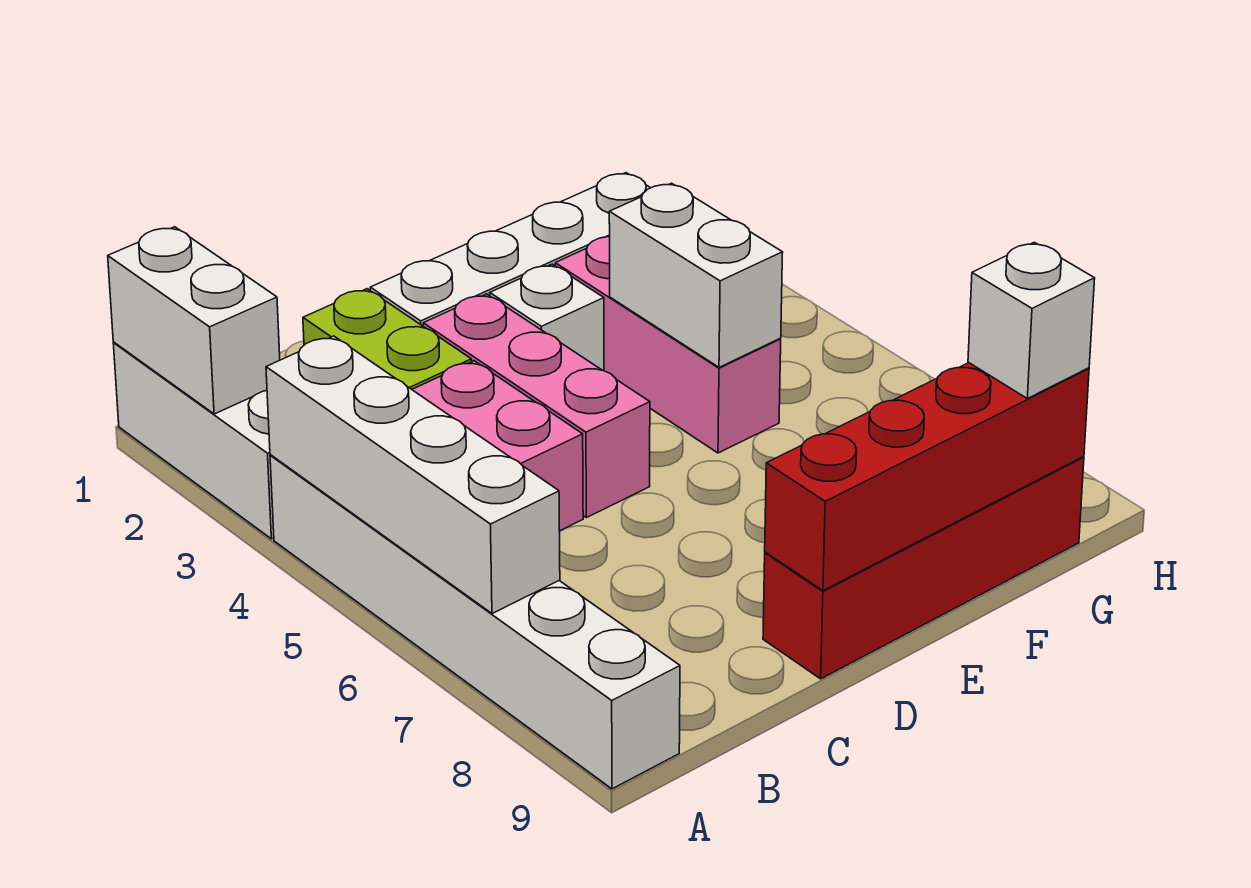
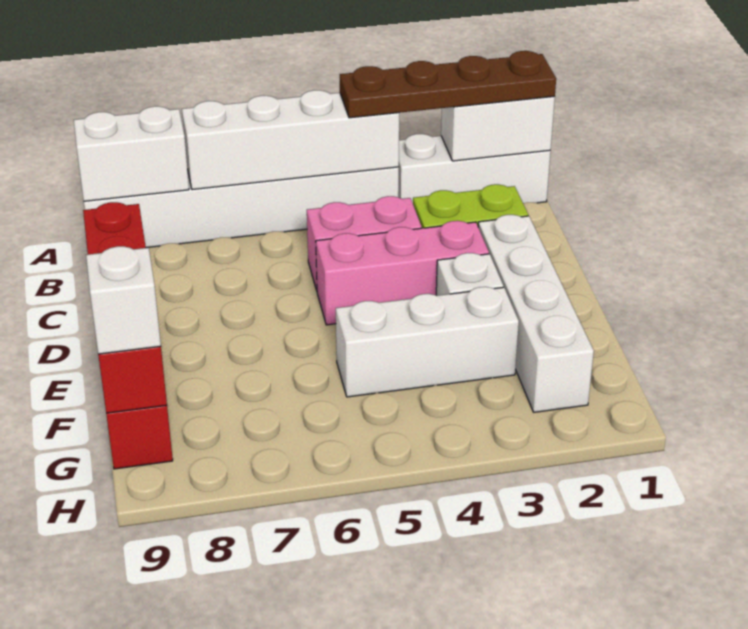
none -> brown 1x4 plate [340,51,556,118]
pink 1x3 brick [555,237,781,453] -> white 1x3 brick [336,287,519,397]
white 1x2 brick [609,183,783,367] -> white 1x2 brick moved to [74,106,189,201]

